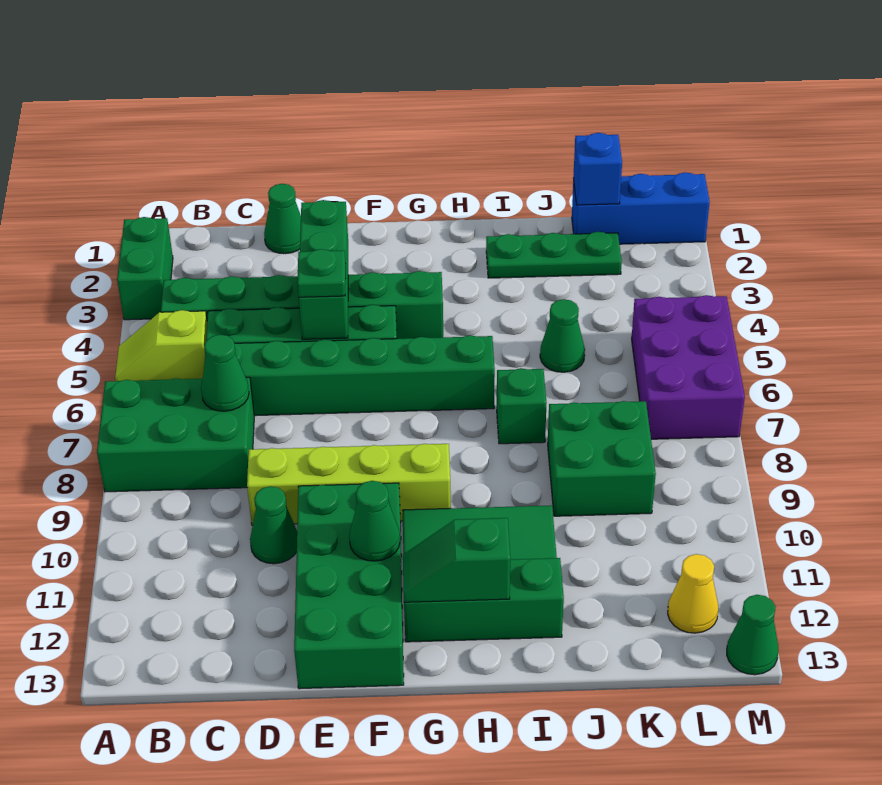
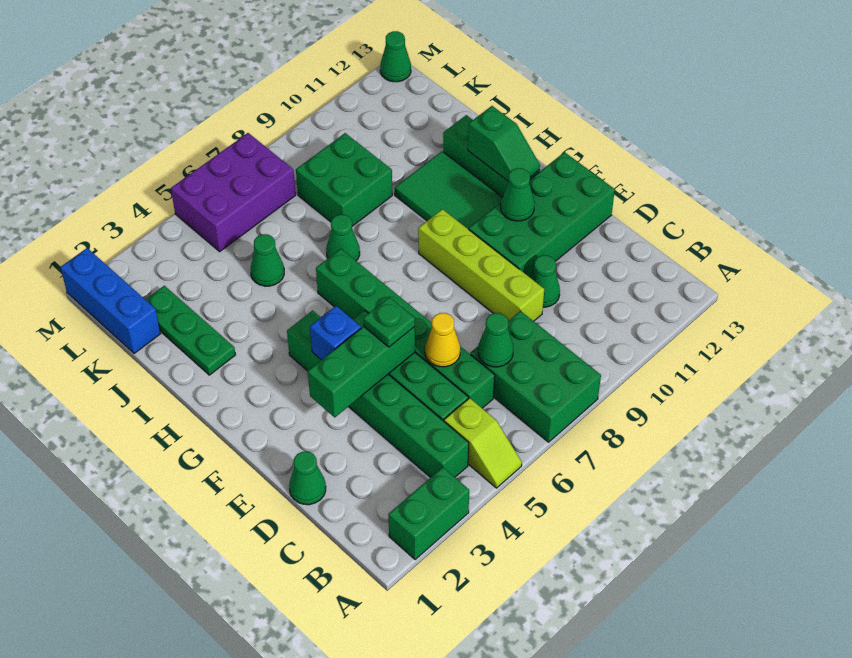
green 1x1 brick [497,368,547,444] -> green 1x1 cone [326,215,360,261]
blue 1x1 brick [573,133,622,205] -> blue 1x1 brick moved to [310,306,361,360]
yellow 1x1 cone [668,554,718,633] -> yellow 1x1 cone moved to [425,313,460,367]

